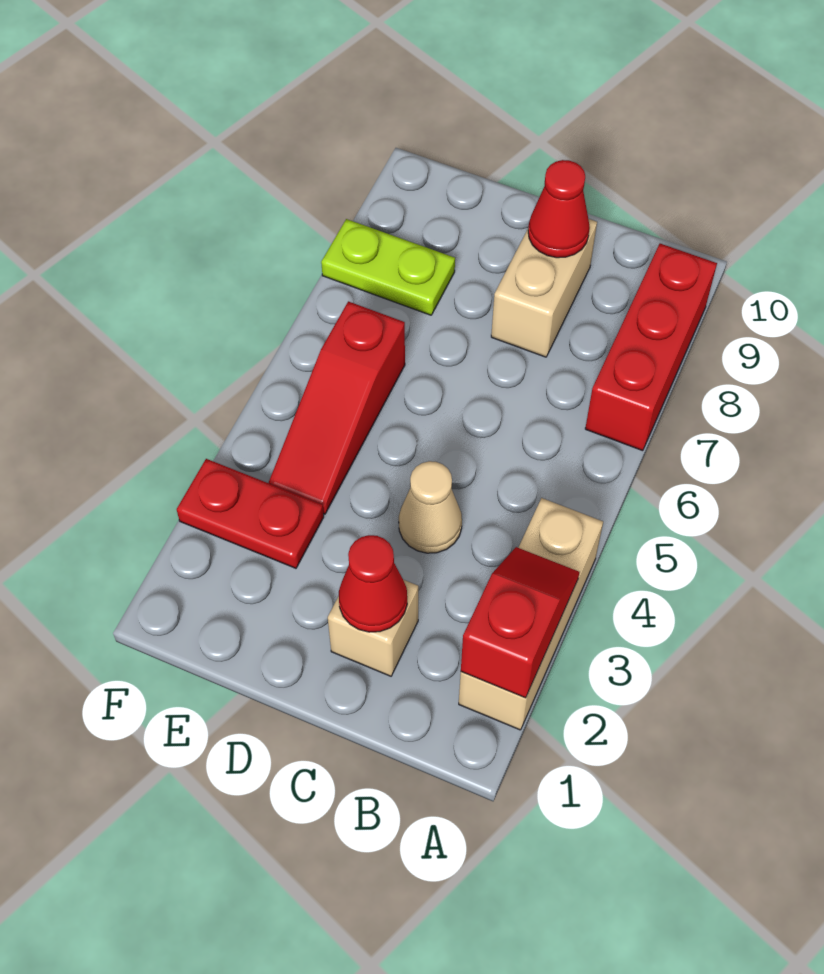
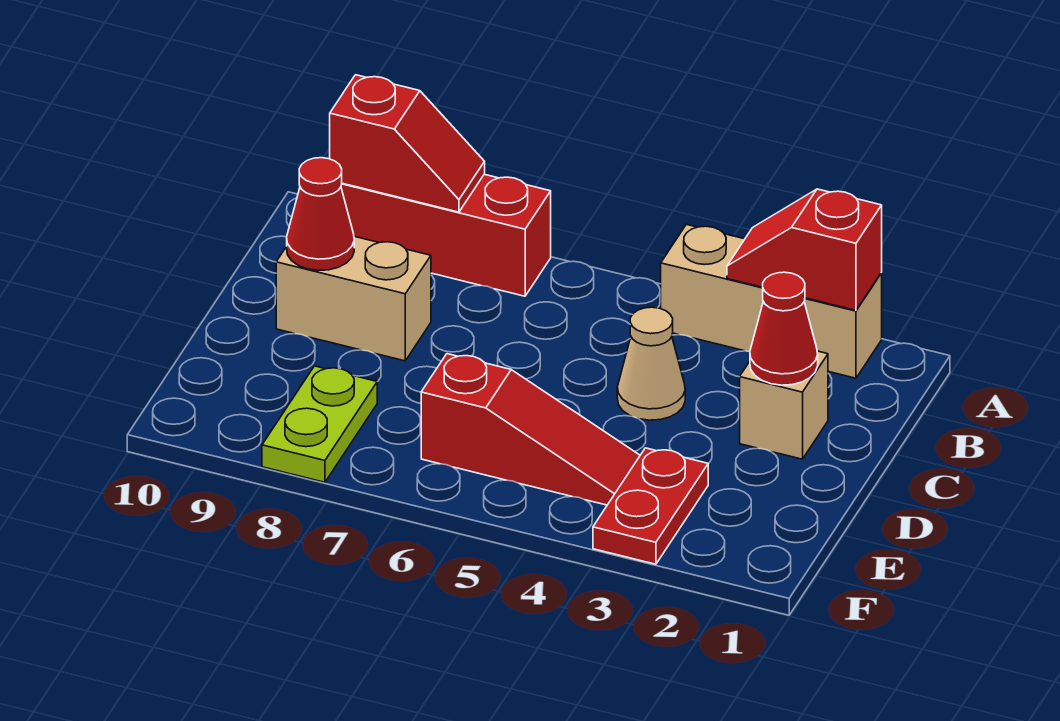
none -> red 1x2 slope [330,75,485,212]

